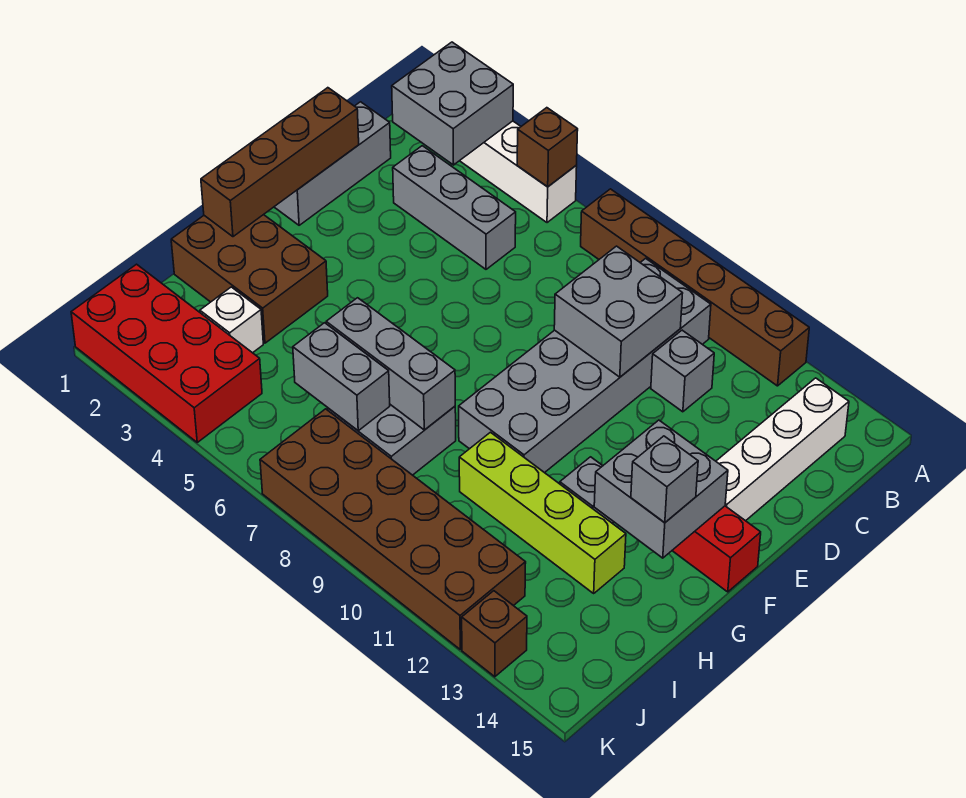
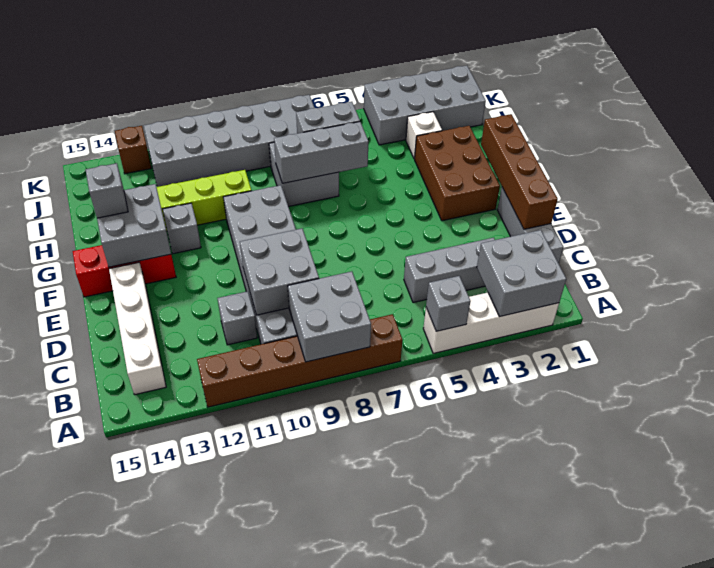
brown 1x1 brick [517,108,578,187] -> grey 1x1 brick [426,276,471,331]
none -> grey 2x2 brick [288,271,371,362]
brown 2x3 brick [171,215,328,343] -> brown 2x3 brick turned to [415,126,500,221]
red 2x4 brick [71,264,262,442] -> grey 2x4 brick [364,66,486,145]
brown 2x6 brick [260,409,526,649] -> grey 2x6 brick [144,95,314,187]

